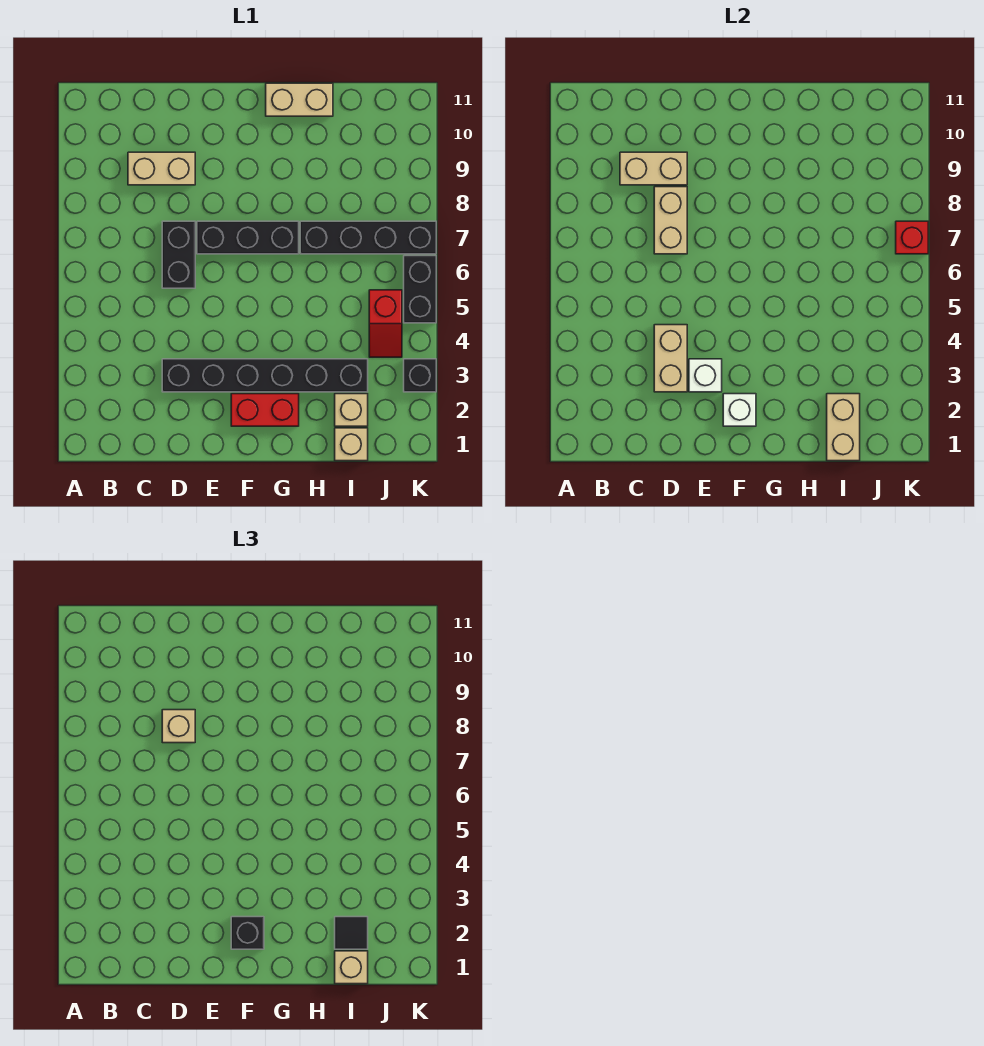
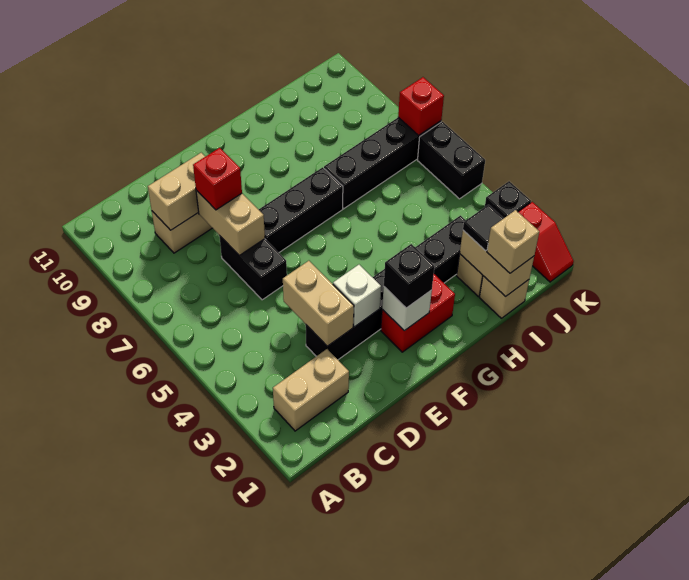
tan 1x1 brick [162,710,195,743] -> red 1x1 brick [193,148,242,210]
tan 1x2 brick [266,83,333,116] -> tan 1x2 brick moved to [273,349,349,431]
red 1x2 slope [369,290,402,357] -> red 1x2 slope moved to [518,202,574,282]

